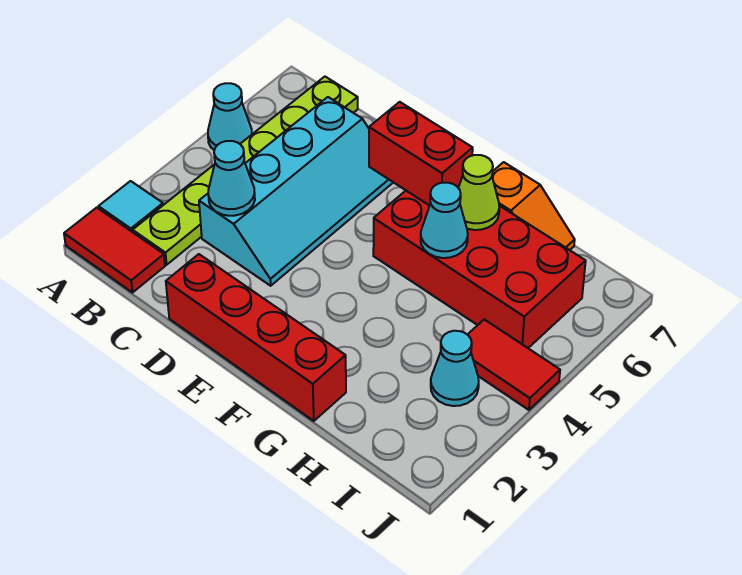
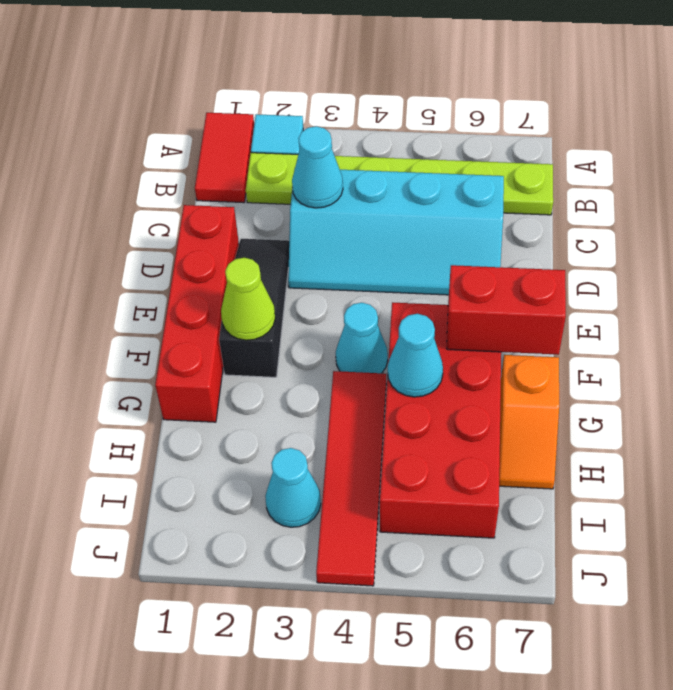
cyan 1x1 cone [208,83,252,150] -> cyan 1x1 cone moved to [336,303,388,373]
none -> black 1x3 slope [219,239,289,377]
red 1x2 brick [369,102,473,206] -> red 1x2 brick turned to [447,265,566,355]
lime 1x1 cone [458,155,499,230] -> lime 1x1 cone moved to [221,258,275,340]
red 1x2 tile [467,320,560,410] -> red 1x4 tile [316,371,386,586]

